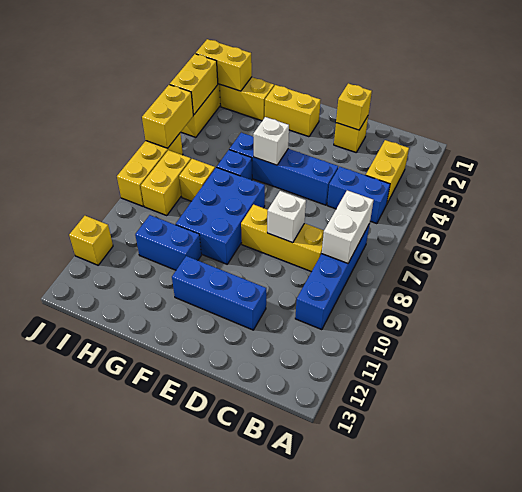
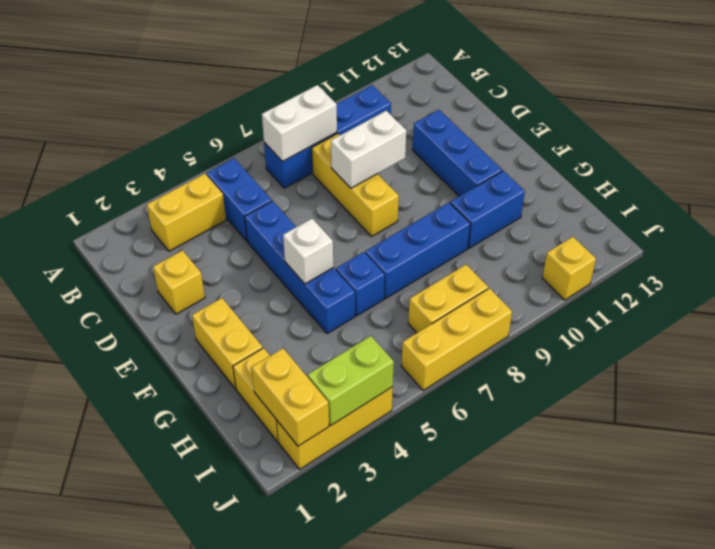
yellow 1x1 brick [336,83,372,130] -> none
white 1x1 brick [267,191,306,243] -> white 1x2 brick [331,111,406,188]
blue 2x3 brick [176,167,265,264] -> blue 1x3 brick [365,203,470,299]
blue 1x2 brick [135,215,201,270] -> blue 1x2 brick turned to [450,171,525,248]
yellow 1x1 brick [179,159,215,201] -> none
yellow 1x2 brick [170,54,218,115] -> lime 1x2 brick [308,336,394,425]
yellow 1x2 brick [142,85,193,148] -> none

